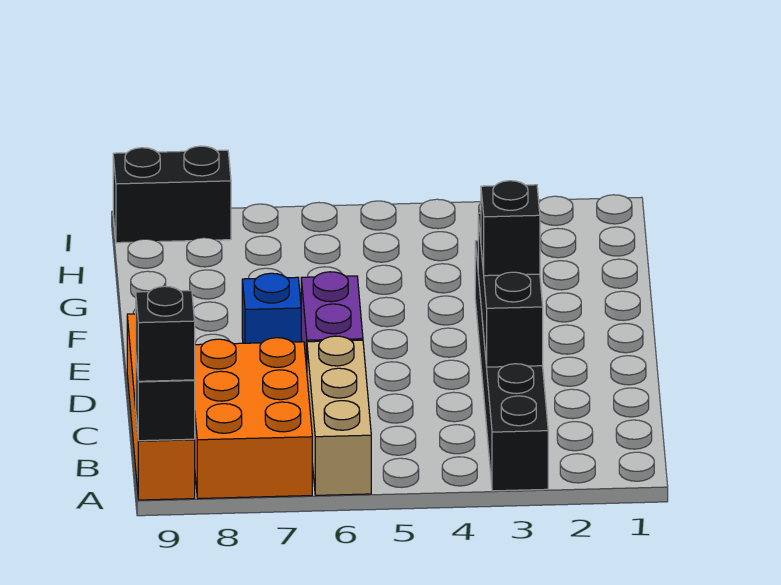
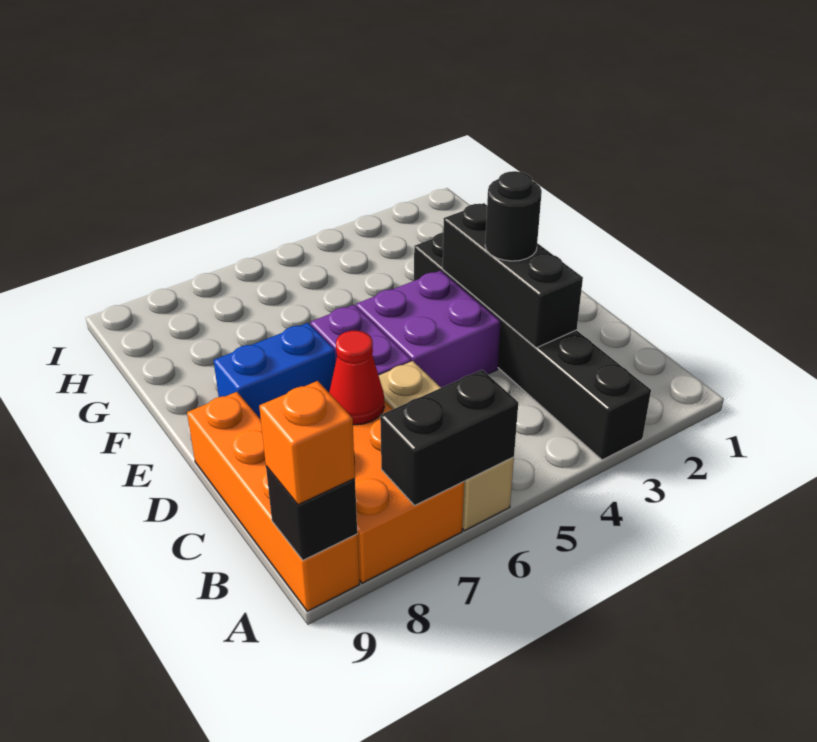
black 1x1 brick [136,286,195,381] -> orange 1x1 brick [259,381,355,505]
none -> red 1x1 cone [329,331,384,425]
black 1x1 brick [481,181,540,276] -> black 1x1 round brick [485,171,542,261]
none -> purple 2x2 brick [356,271,501,388]
blue 1x1 brick [242,273,301,343] -> blue 1x2 brick [214,323,335,419]
black 1x2 brick [113,146,231,243] -> black 1x2 brick moved to [380,370,518,505]

